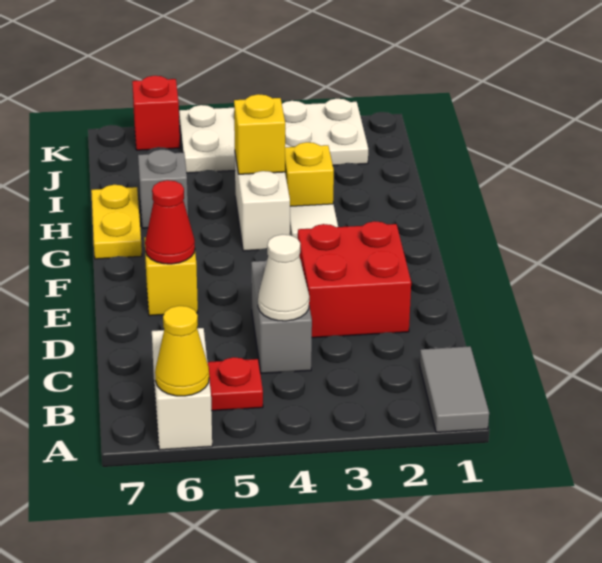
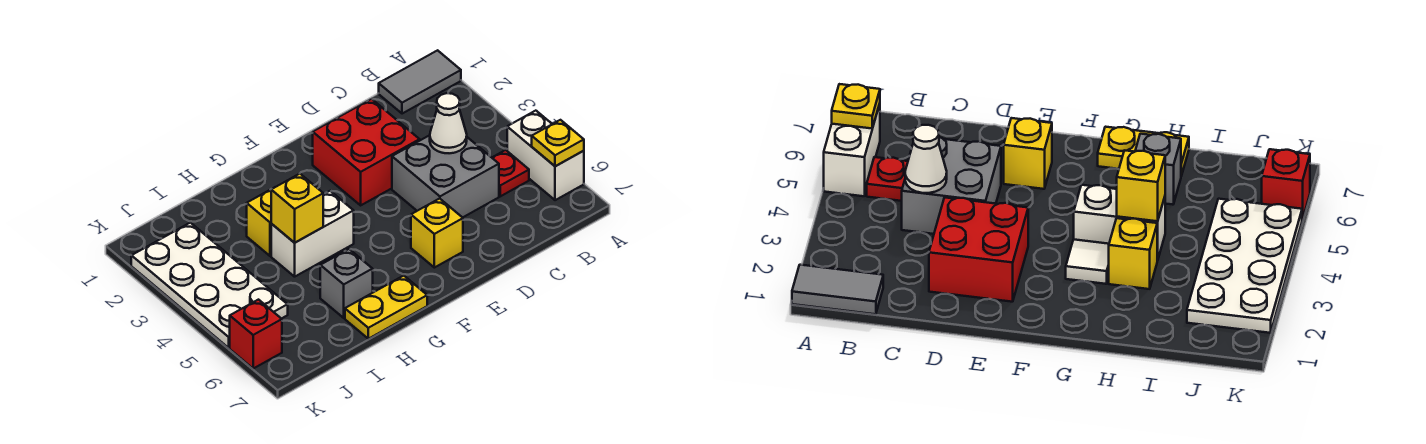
white 1x2 brick [152,328,212,450] -> white 1x2 brick turned to [507,111,584,200]
yellow 1x1 cone [155,306,209,396] -> yellow 1x1 plate [532,120,584,166]
grey 1x2 brick [251,259,312,374] -> grey 2x2 brick [392,135,499,218]
red 1x1 cone [145,180,195,264] -> none

